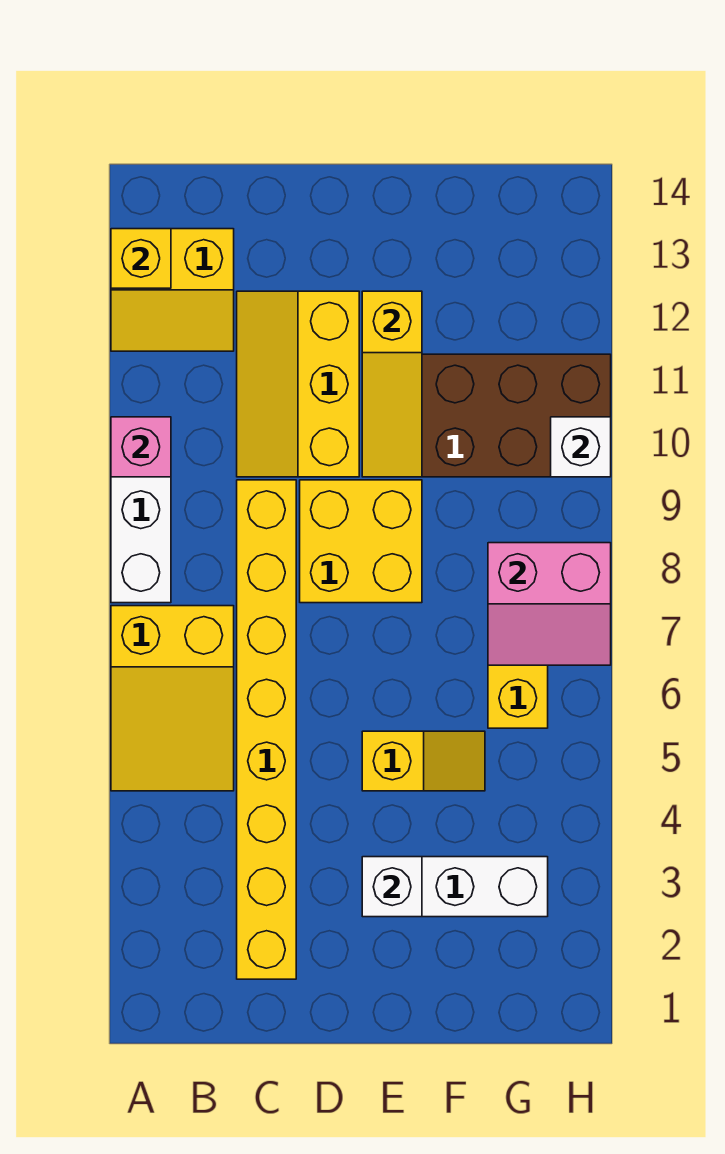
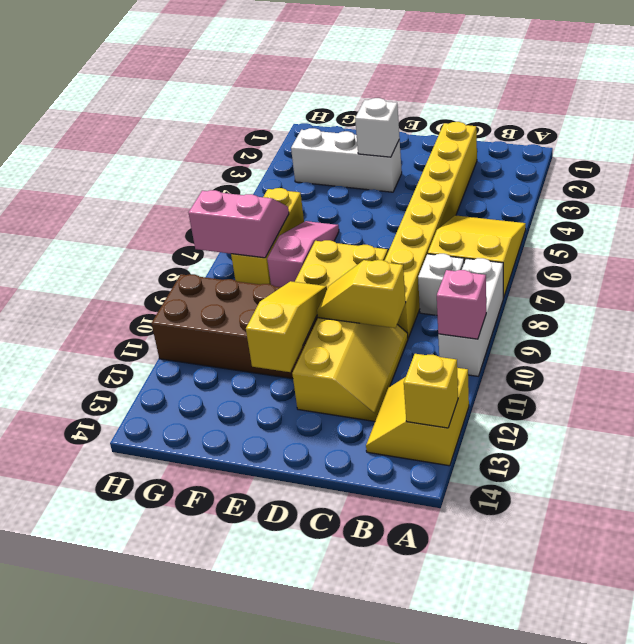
yellow 2x2 slope [111,229,234,351] -> yellow 2x2 slope turned to [366,368,469,466]
yellow 1x2 slope [362,731,485,791] -> yellow 1x2 slope moved to [317,260,406,328]
none -> pink 1x3 slope [267,221,339,287]
white 1x1 brick [551,417,611,477] -> white 1x1 brick moved to [418,254,464,315]

